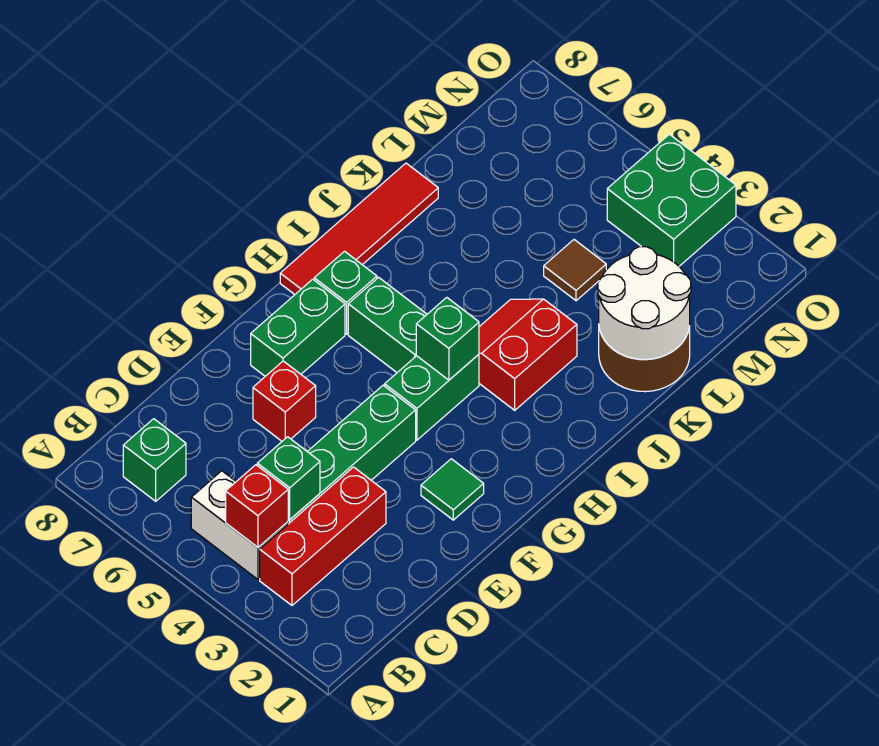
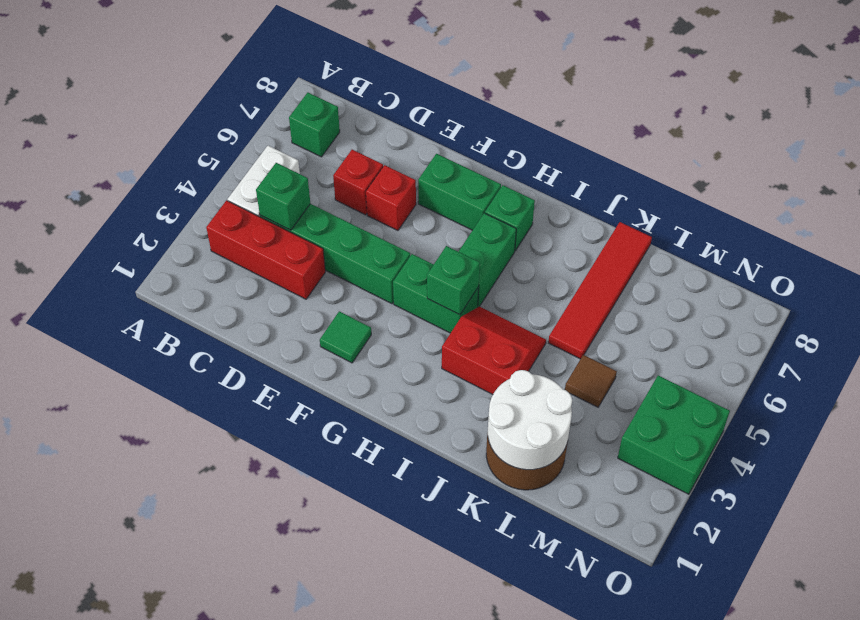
red 1x1 brick [226,465,288,547] -> red 1x1 brick moved to [333,150,383,215]
red 1x4 tile [280,163,438,294] -> red 1x4 tile turned to [548,222,652,359]

